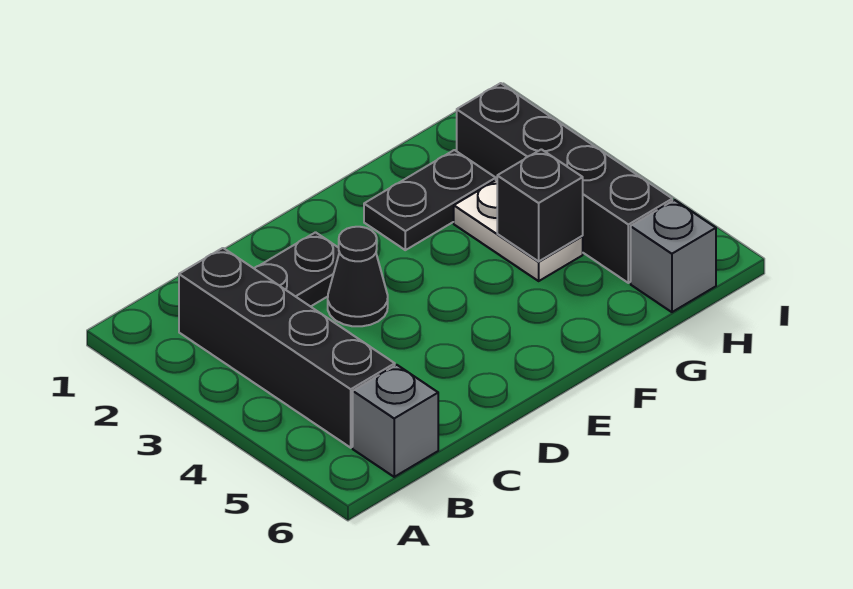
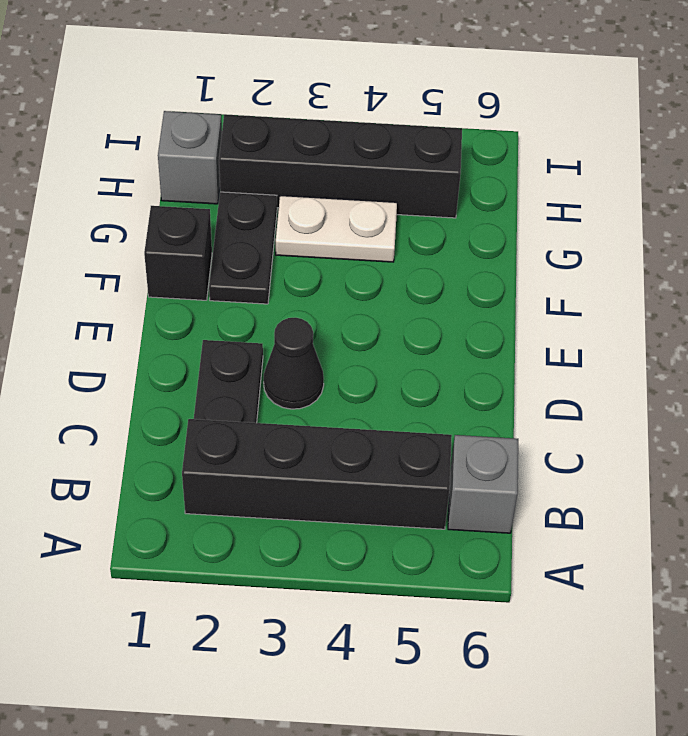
black 1x1 brick [497,149,583,261] -> black 1x1 brick moved to [144,206,212,300]
grey 1x1 brick [631,200,716,312] -> grey 1x1 brick moved to [158,111,222,204]

